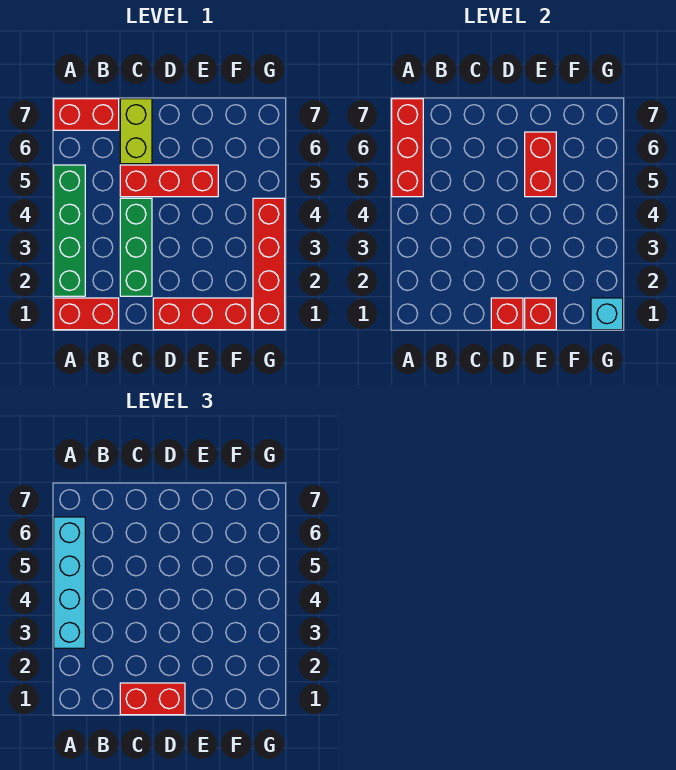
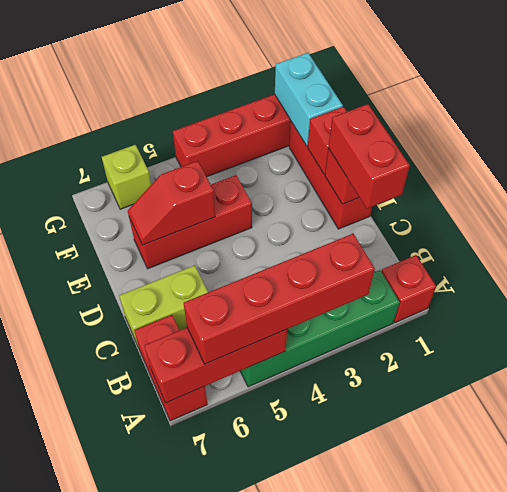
red 1x2 brick [54,298,119,330] -> red 1x1 brick [381,255,436,323]
cyan 1x4 brick [54,517,85,648] -> red 1x4 brick [184,234,375,364]
green 1x3 brick [120,198,152,296] -> none
red 1x3 brick [120,165,218,197] -> red 1x3 brick turned to [129,175,252,269]
red 1x2 brick [525,132,556,197] -> red 1x2 slope [128,161,215,245]
cyan 1x1 brick [591,298,623,330] -> cyan 1x2 brick [275,53,343,146]
none -> lime 1x1 brick [102,145,151,209]

